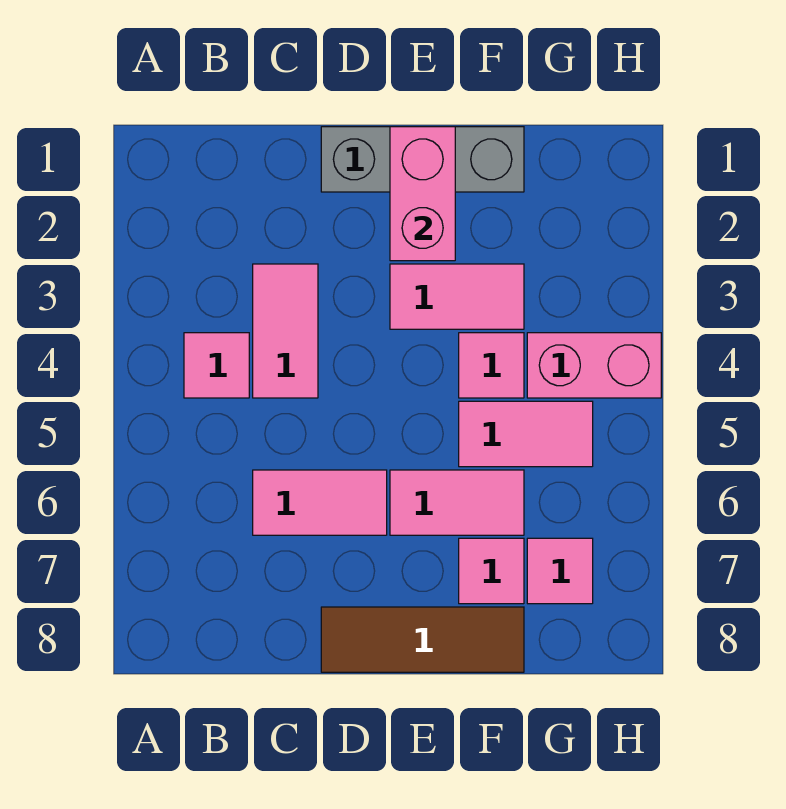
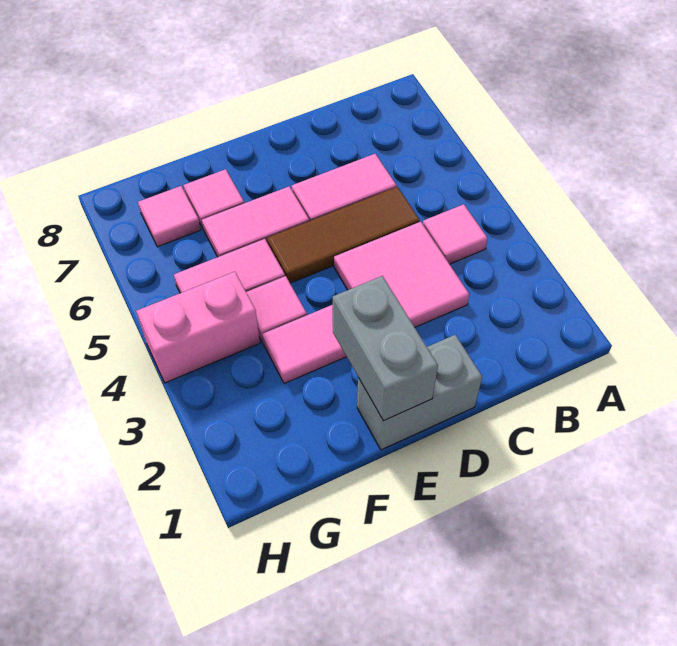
pink 1x2 tile [253,264,318,398] -> pink 2x2 tile [334,222,469,327]
grey 1x3 brick [321,127,524,192] -> grey 1x2 brick [357,335,482,450]
brown 1x3 tile [321,607,524,672] -> brown 1x3 tile moved to [267,187,420,283]
pink 1x2 brick [390,127,455,261] -> grey 1x2 brick [333,276,438,421]

